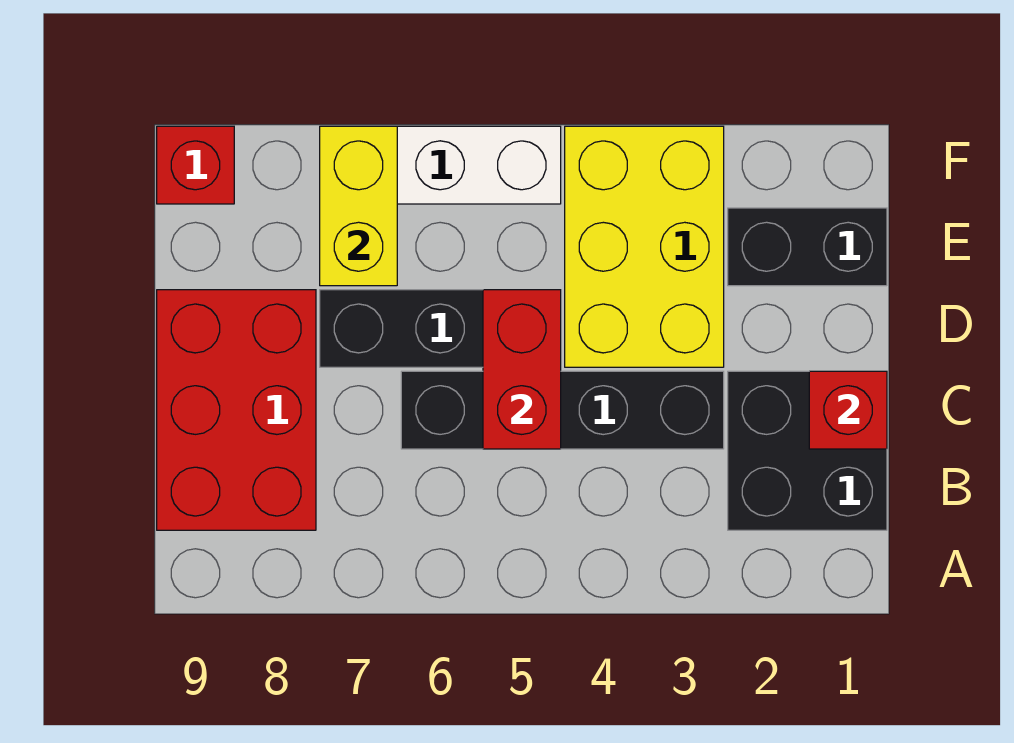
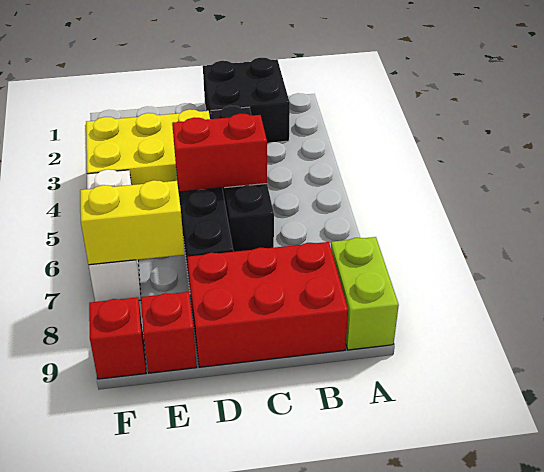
none -> lime 1x2 brick [331,237,399,350]
red 1x1 brick [809,371,887,449] -> red 1x1 brick moved to [141,292,197,373]
black 1x2 brick [728,208,887,286] -> none

